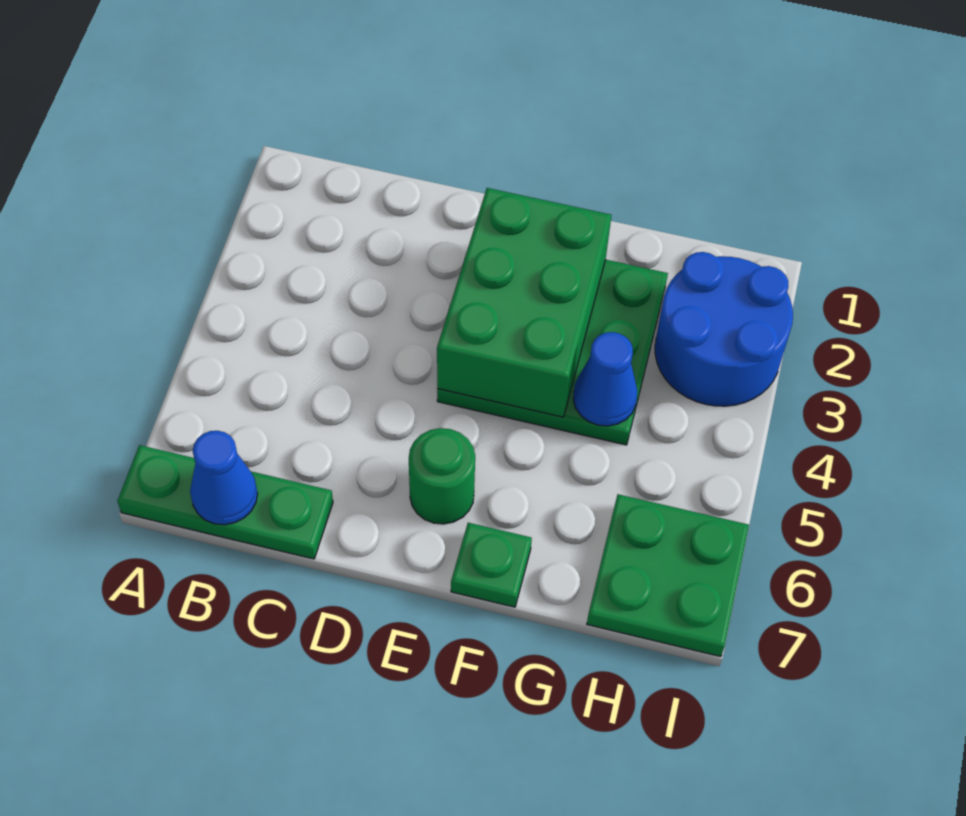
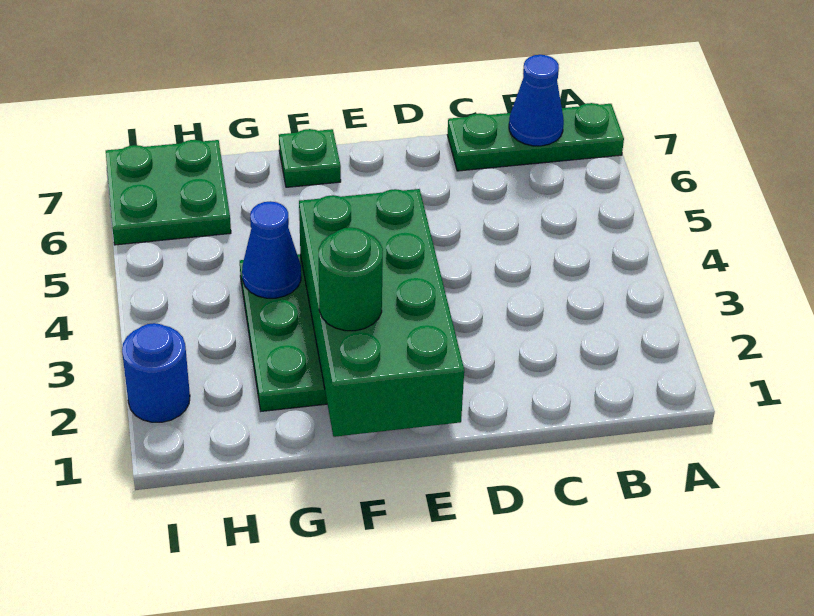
green 2x3 brick [437,188,612,417] -> green 2x4 brick [299,189,464,437]
green 1x1 round brick [409,428,475,524] -> green 1x1 round brick moved to [319,228,383,331]
blue 2x2 round brick [655,252,793,406] -> blue 1x1 round brick [122,323,190,422]

